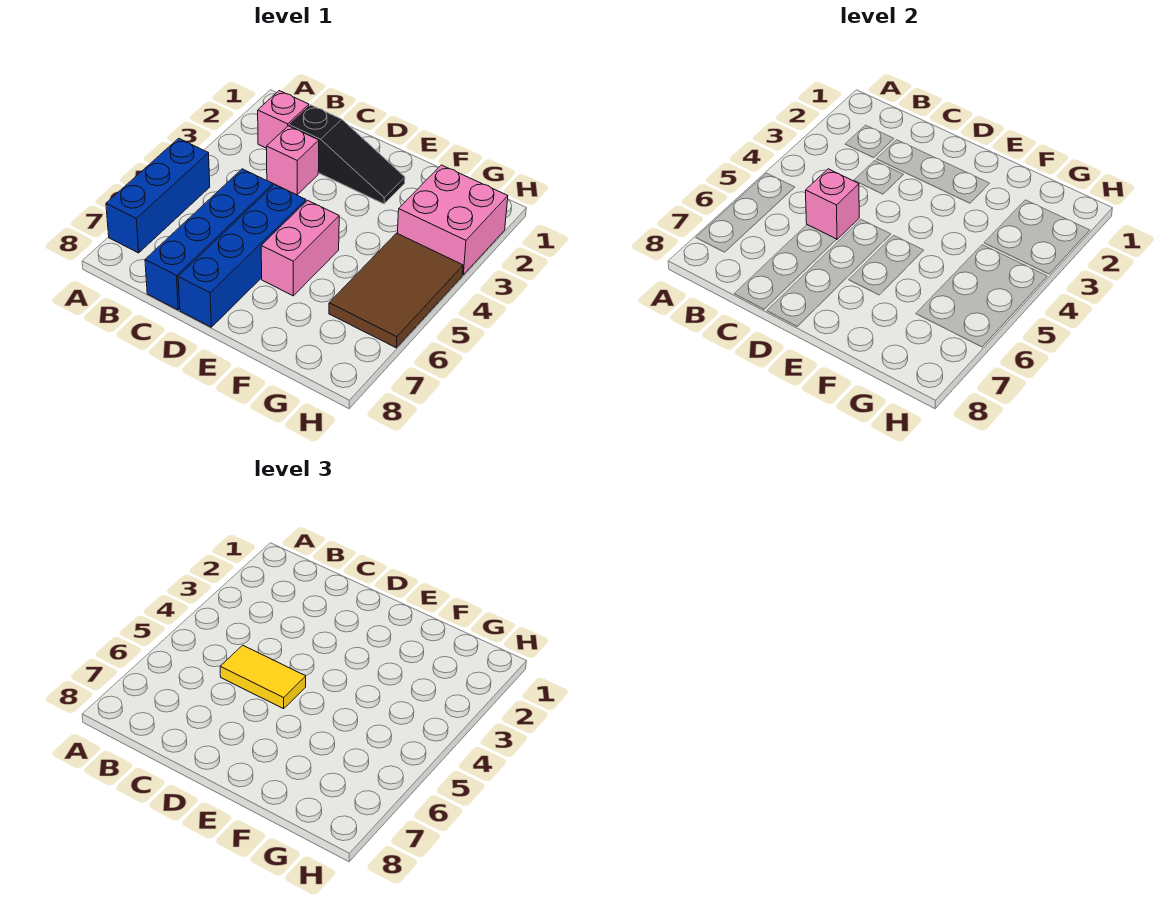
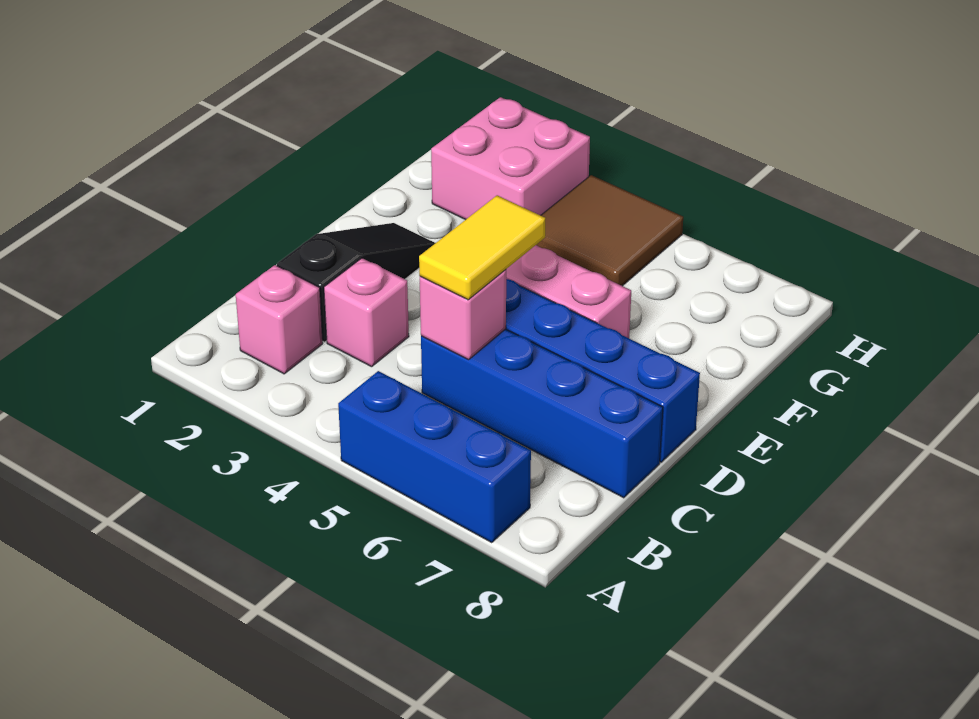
brown 2x3 tile [329,233,463,348] -> brown 2x2 tile [537,175,683,286]

